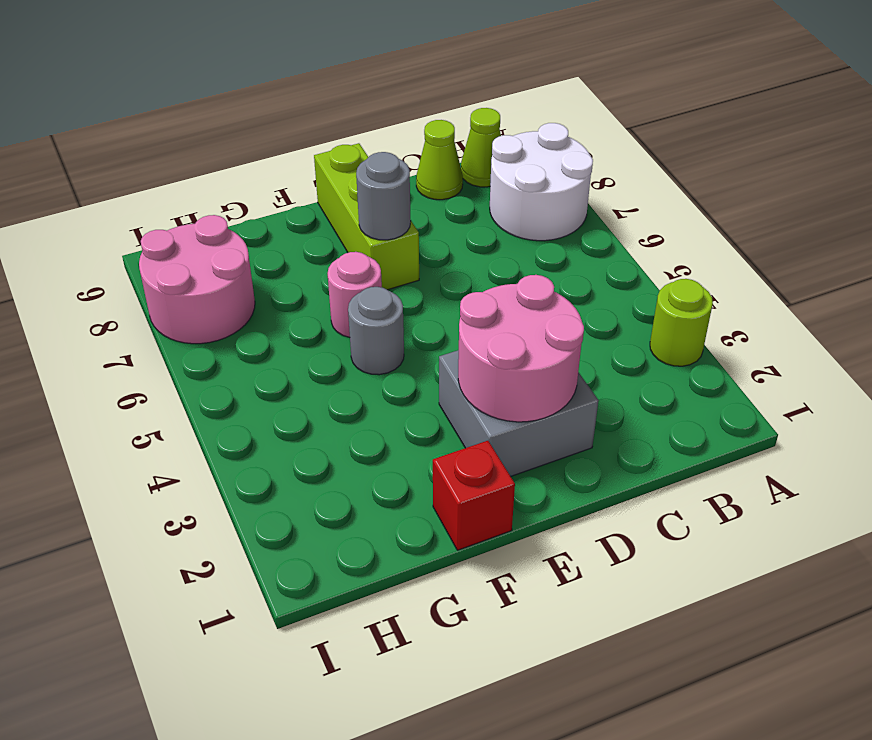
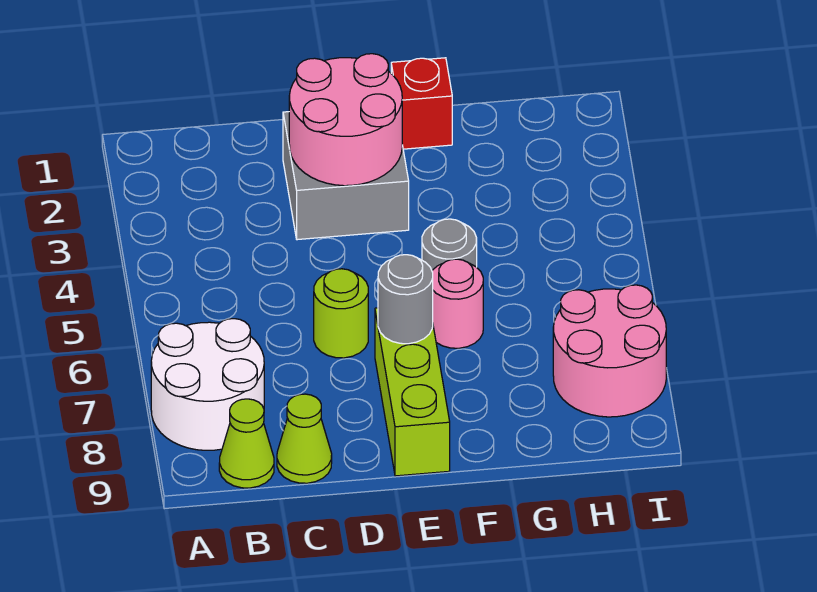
lime 1x1 round brick [650,279,713,366] -> lime 1x1 round brick moved to [314,269,368,358]

